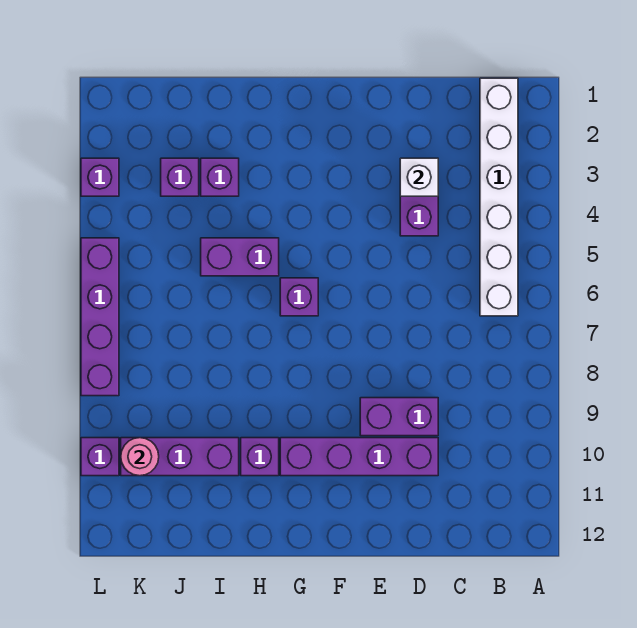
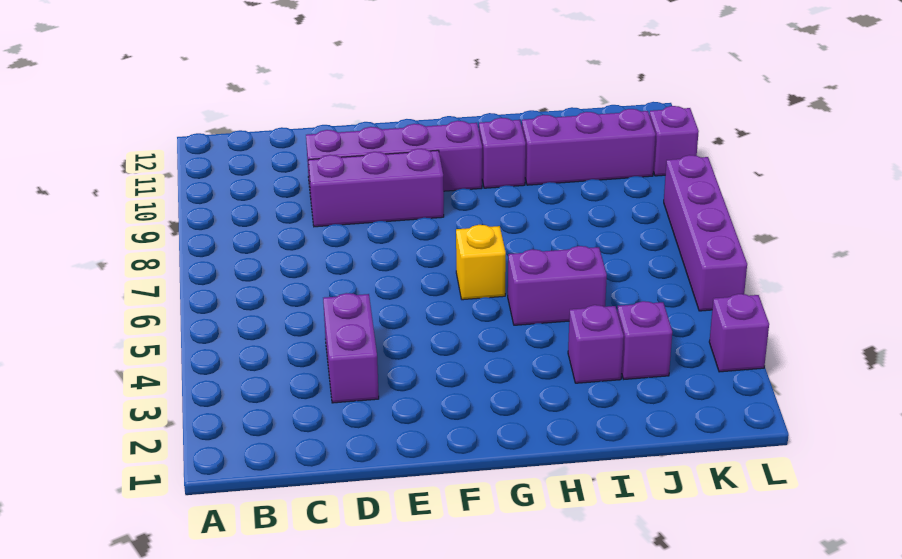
white 1x6 brick [480,78,518,316] -> none
white 1x1 brick [400,158,438,196] -> none
purple 1x2 brick [360,398,438,436] -> purple 1x3 brick [309,149,444,227]
purple 1x1 brick [280,278,318,316] -> yellow 1x1 brick [456,225,506,300]
pink 1x1 round brick [121,438,159,476] -> none

